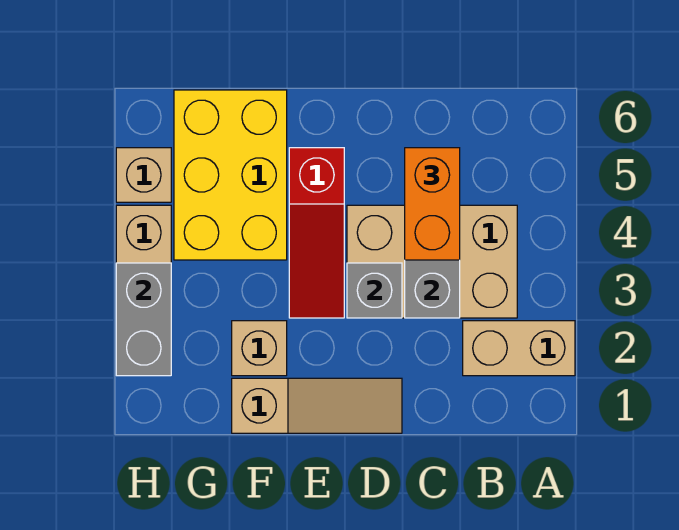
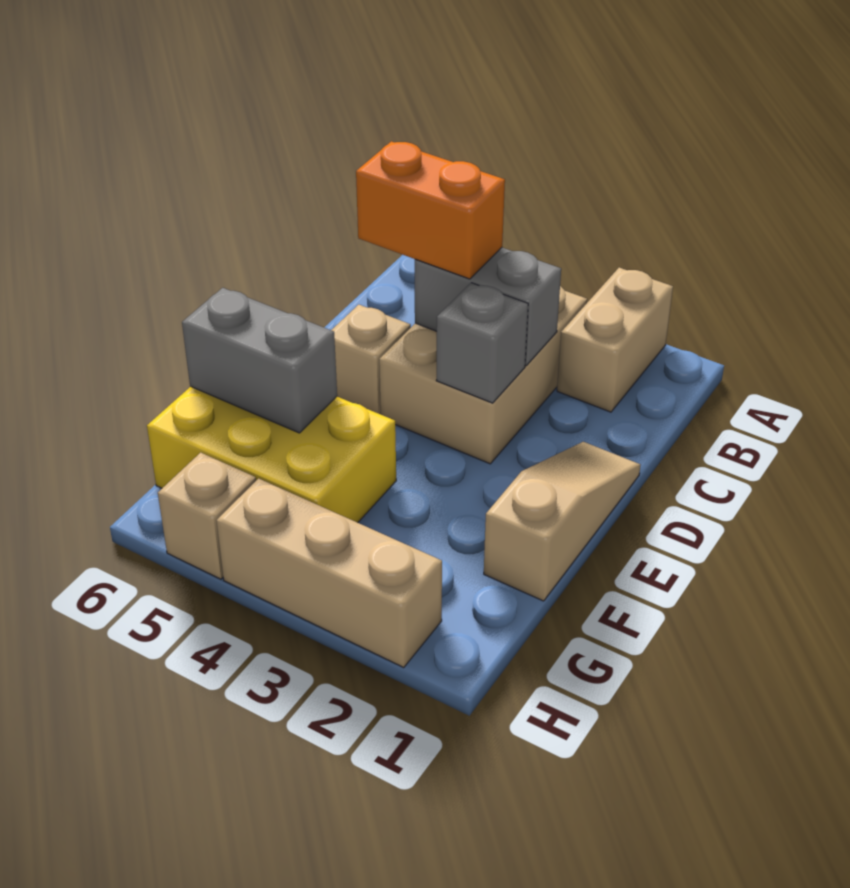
red 1x3 slope [289,148,344,318] -> none
tan 1x1 brick [232,321,287,376] -> tan 1x1 brick moved to [331,305,411,414]
grey 1x2 brick [116,263,171,376] -> grey 1x2 brick moved to [182,288,337,433]

